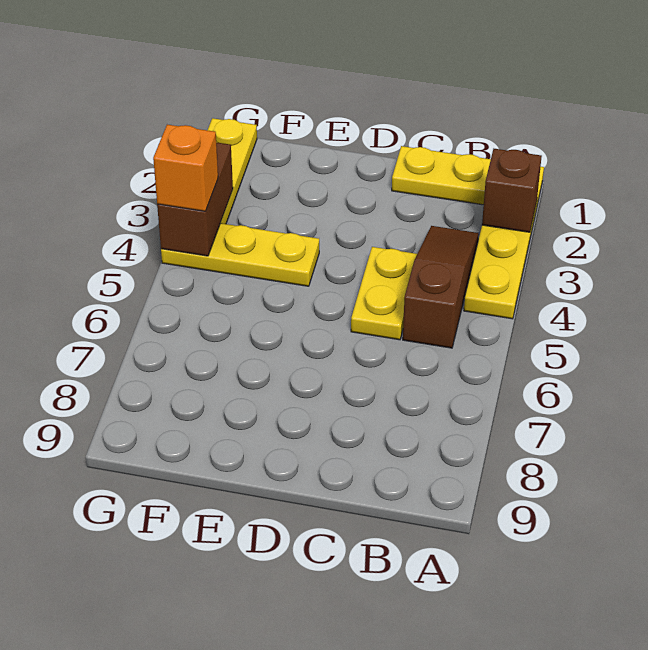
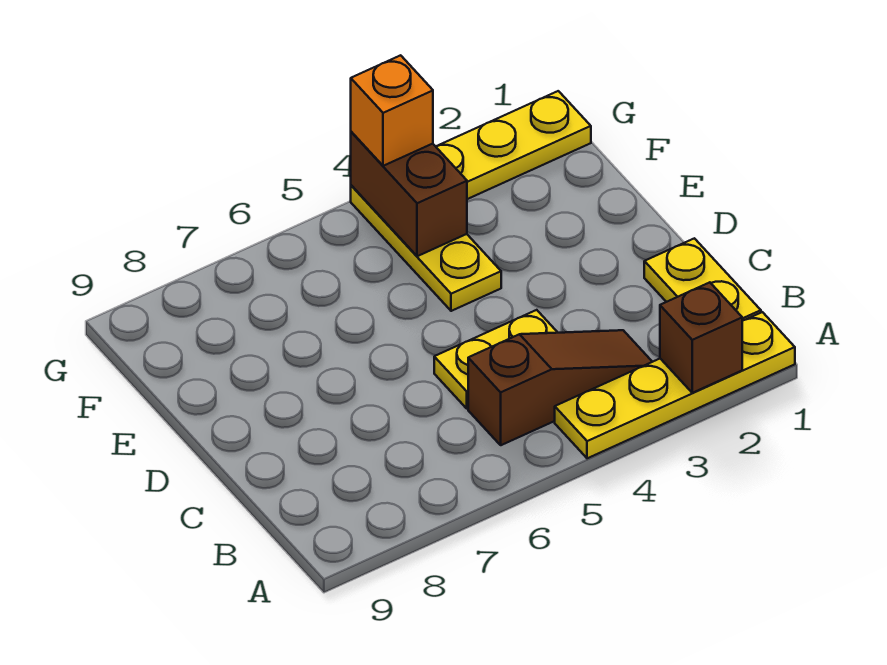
brown 1x2 brick [157,142,233,256] -> brown 1x2 brick turned to [351,132,467,256]

